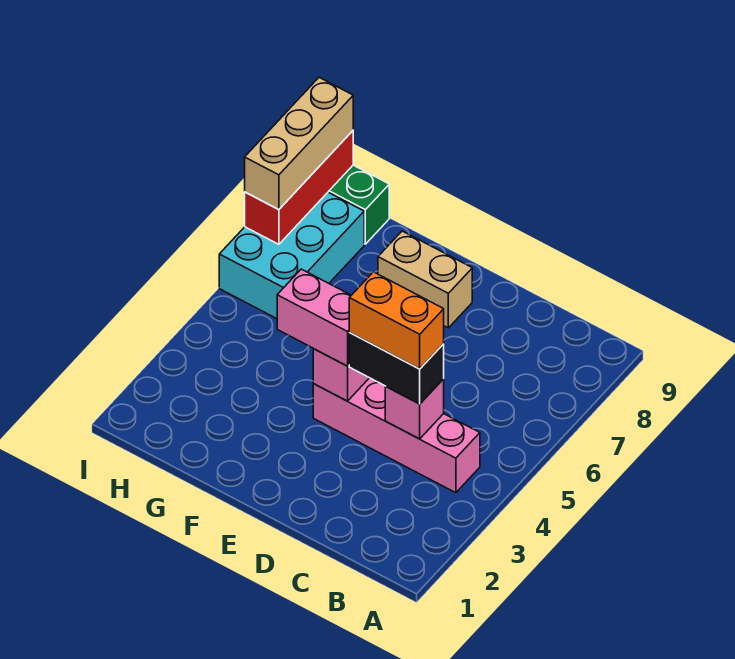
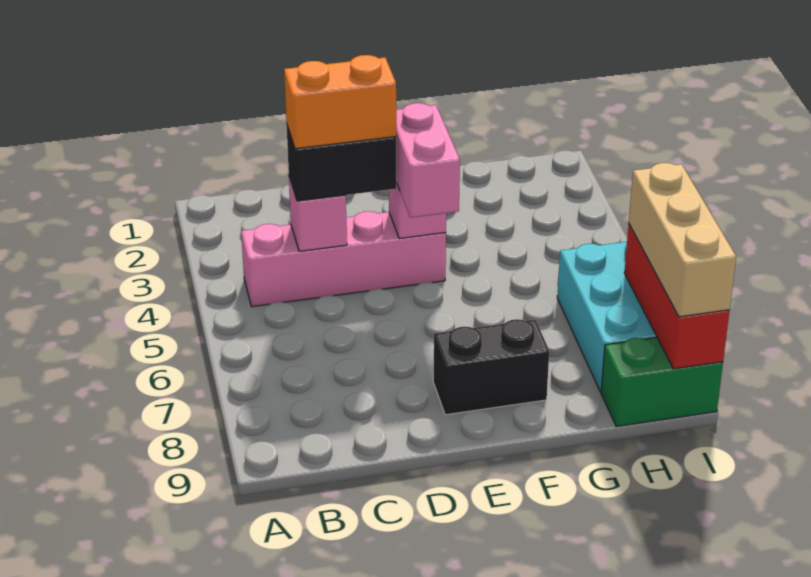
pink 1x2 brick [277,269,351,366] -> pink 1x2 brick turned to [396,103,460,218]
tan 1x2 brick [378,231,472,328] -> black 1x2 brick [433,319,549,415]

